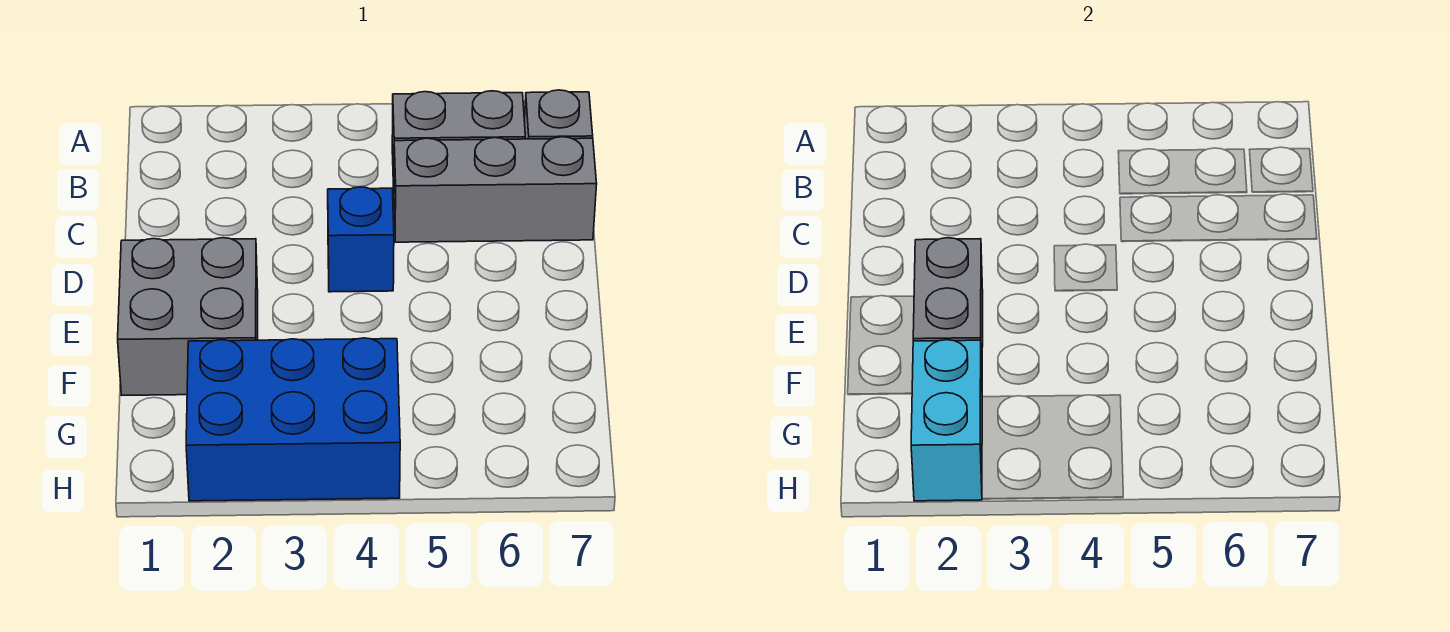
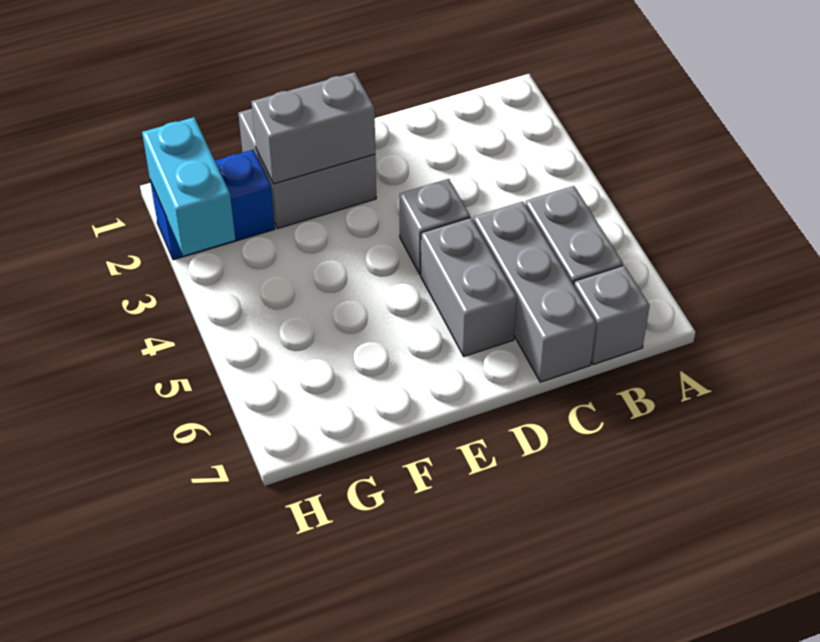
blue 1x1 brick [328,187,394,292] -> grey 1x1 brick [400,179,470,274]
none -> grey 1x2 brick [421,218,517,356]
blue 2x3 brick [186,338,400,501] -> blue 1x2 brick [150,150,275,260]
cyan 1x2 brick [911,340,982,501] -> cyan 1x2 brick turned to [142,117,235,256]

